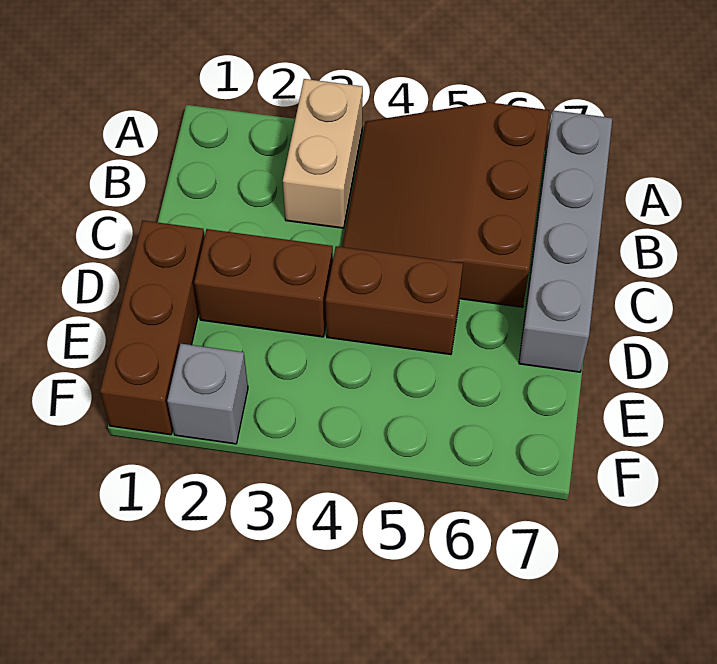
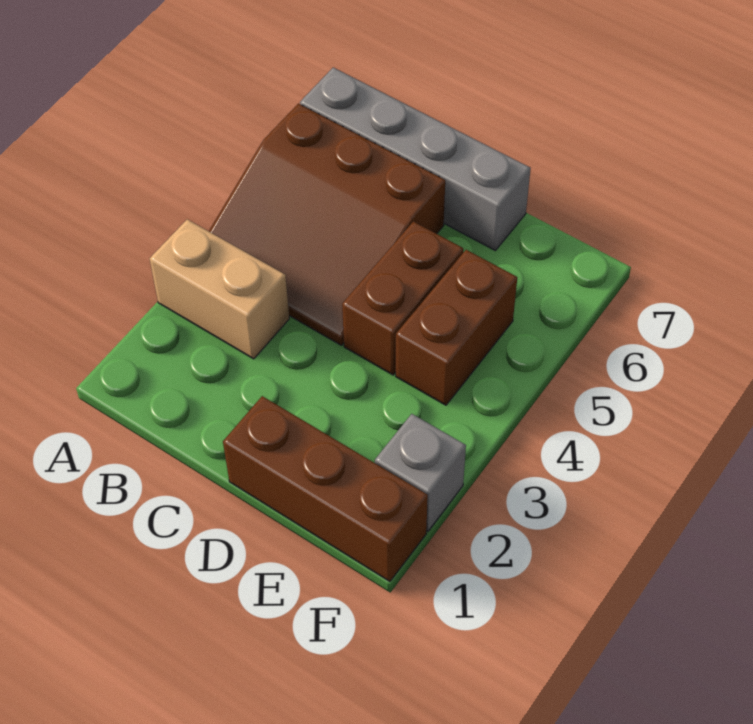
brown 1x2 brick [194,229,333,337] -> brown 1x2 brick moved to [396,250,517,405]

